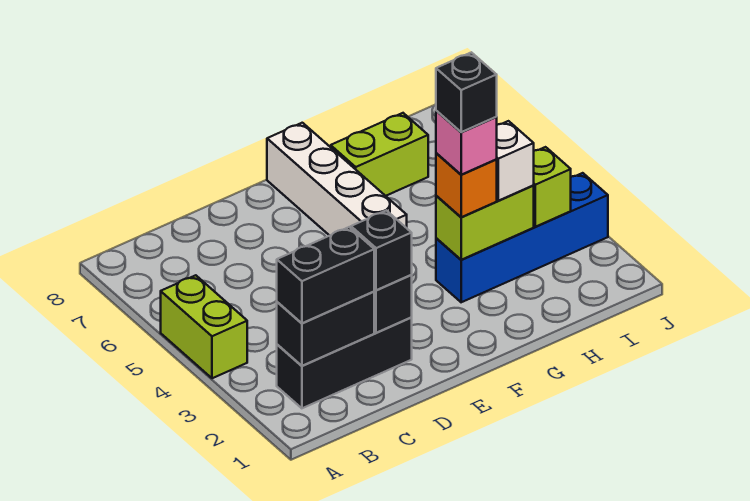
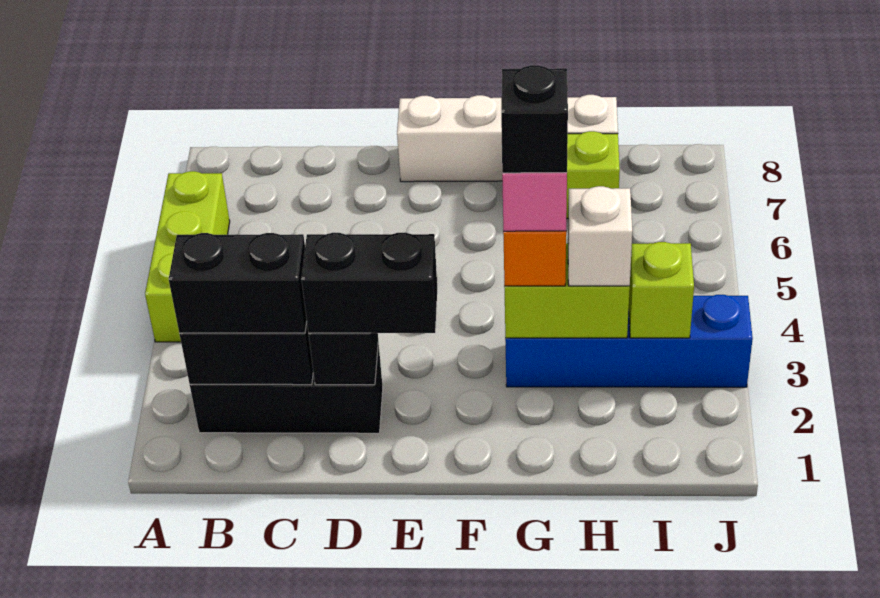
lime 1x2 brick [161,275,247,378] -> lime 1x3 brick [145,171,230,342]
black 1x1 brick [351,210,412,290] -> black 1x2 brick [302,233,437,333]
white 1x4 brick [267,123,407,236] -> white 1x4 brick turned to [397,95,618,182]

